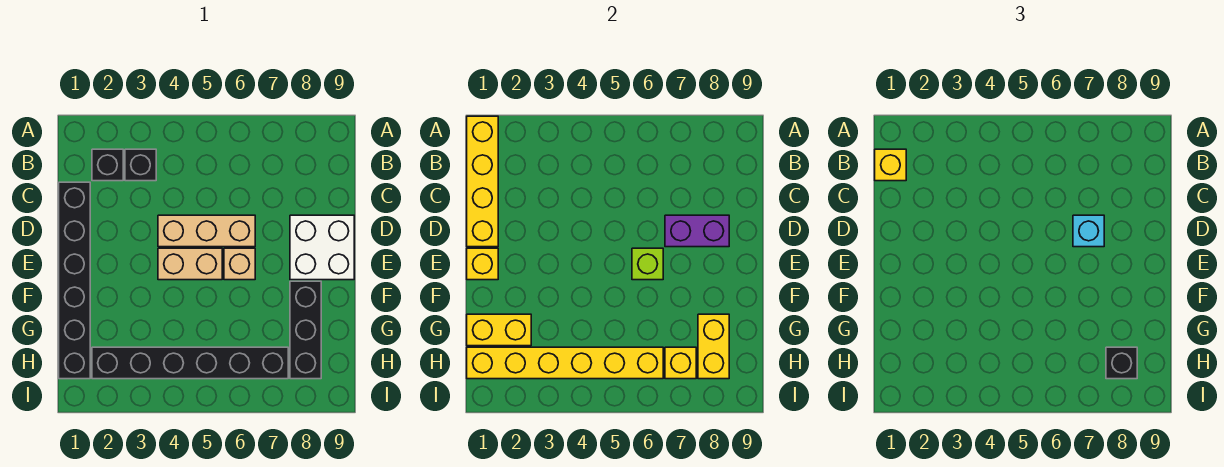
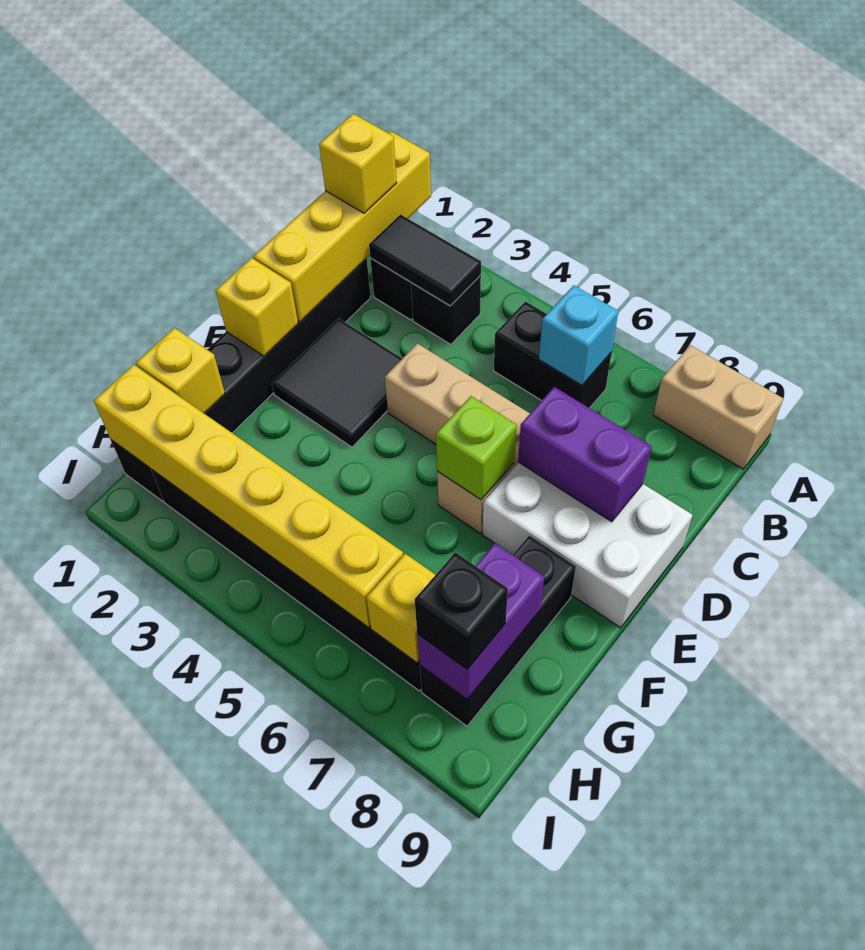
none -> black 1x2 tile [369,215,481,306]
none -> black 1x2 brick [494,301,612,408]
none -> black 2x2 tile [272,318,402,447]
cyan 1x1 brick [1073,215,1104,247] -> cyan 1x1 brick moved to [539,285,618,385]
white 2x2 brick [290,215,354,280] -> white 2x3 brick [483,462,693,628]
tan 1x2 brick [158,248,222,280] -> tan 1x2 brick moved to [654,345,783,469]
yellow 1x2 brick [467,314,531,346] -> yellow 1x1 brick [136,328,225,413]
yellow 1x2 brick [698,314,729,379] -> purple 1x2 brick [417,544,544,699]

